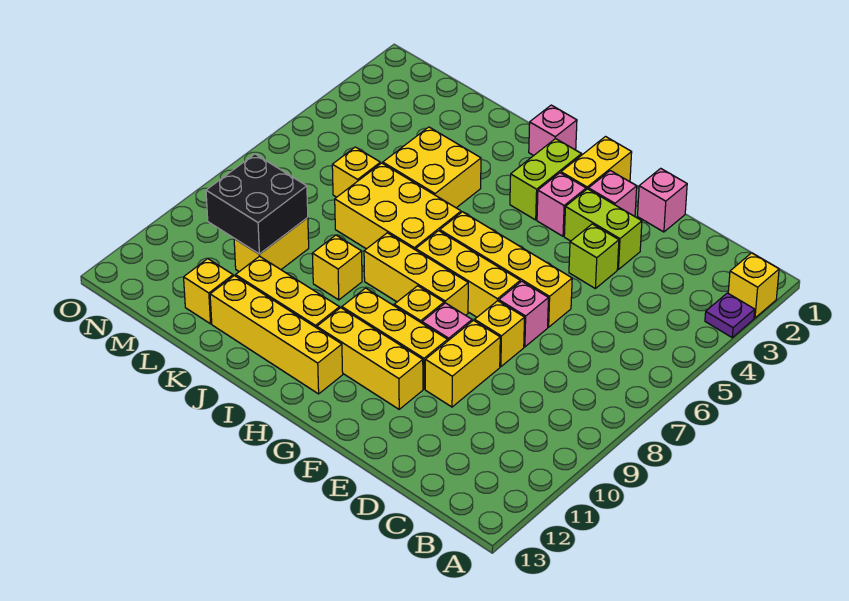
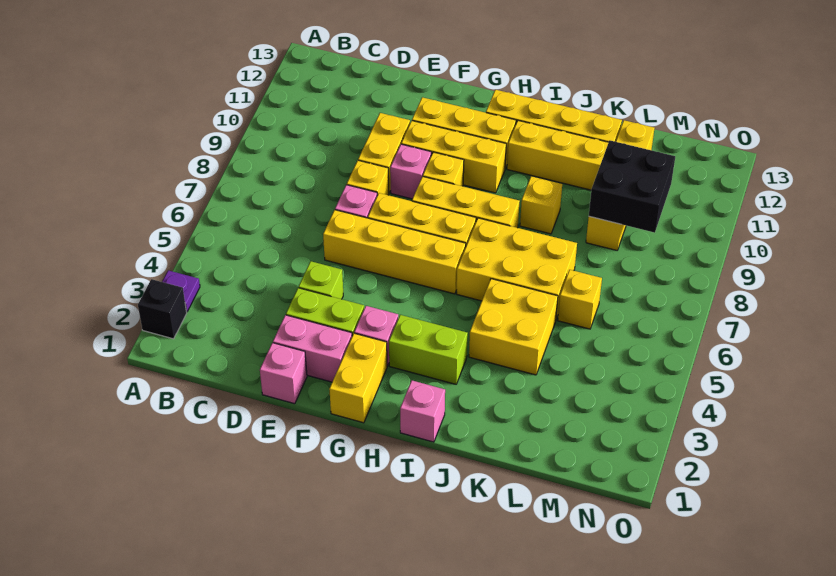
yellow 1x1 brick [728,253,779,318] -> black 1x1 brick [138,279,187,339]
pink 1x1 brick [589,171,637,216] -> pink 1x2 brick [273,315,352,382]
lime 1x2 brick [510,139,581,220] -> lime 1x2 brick turned to [389,315,468,384]

